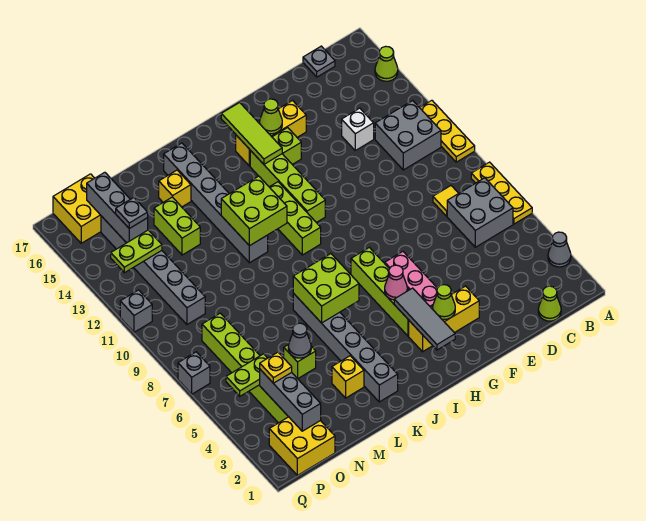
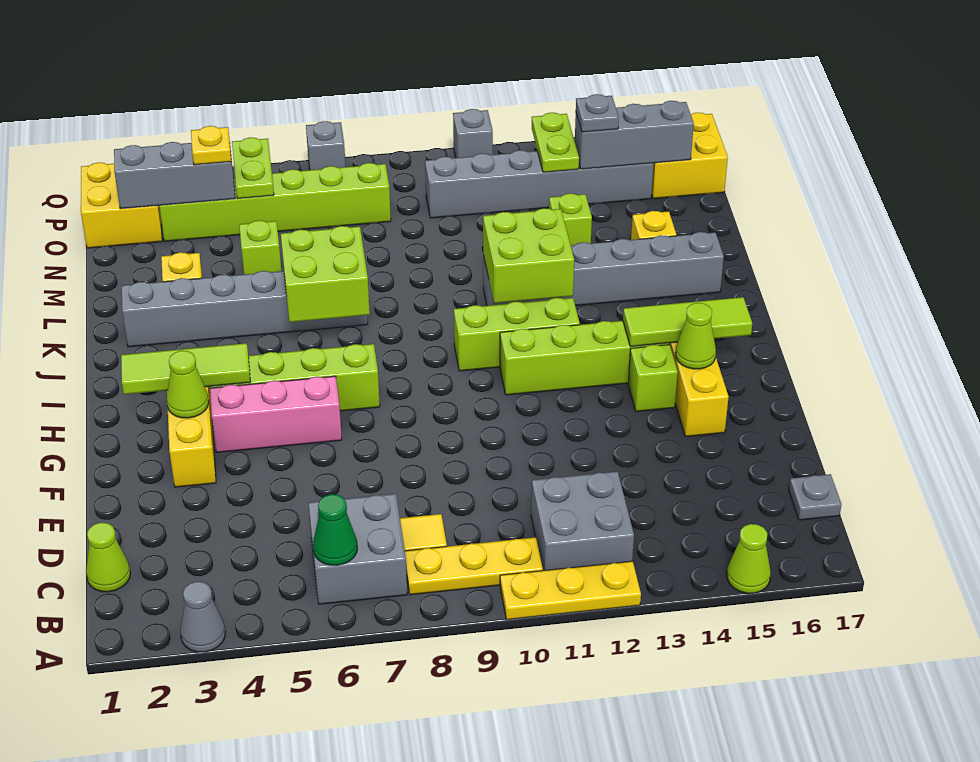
yellow 1x3 plate [471,162,532,224] -> yellow 1x3 plate moved to [405,537,543,595]
none -> green 1x1 cone [313,494,357,565]
white 1x1 brick [342,108,374,150] -> none
grey 1x3 tile [394,288,455,350] -> lime 1x3 tile [121,343,250,394]
pink 1x1 cone [385,265,407,300] -> none
grey 1x1 cone [288,323,311,358] -> none
lime 1x2 brick [154,197,200,255] -> lime 1x1 brick [549,193,592,245]

